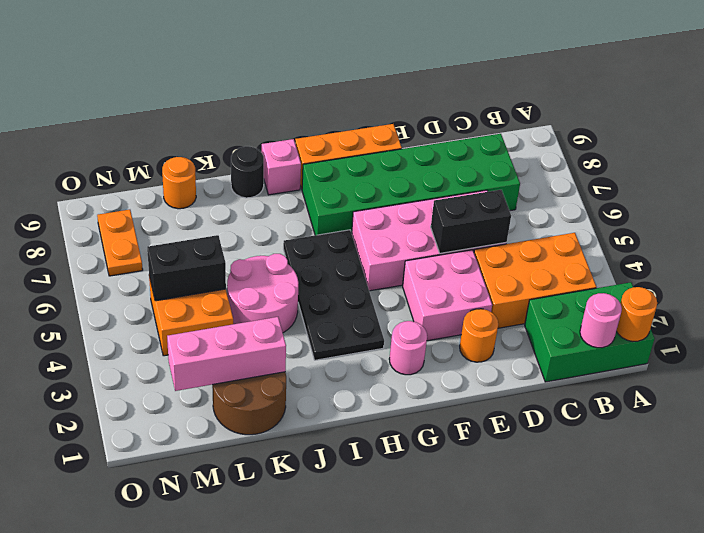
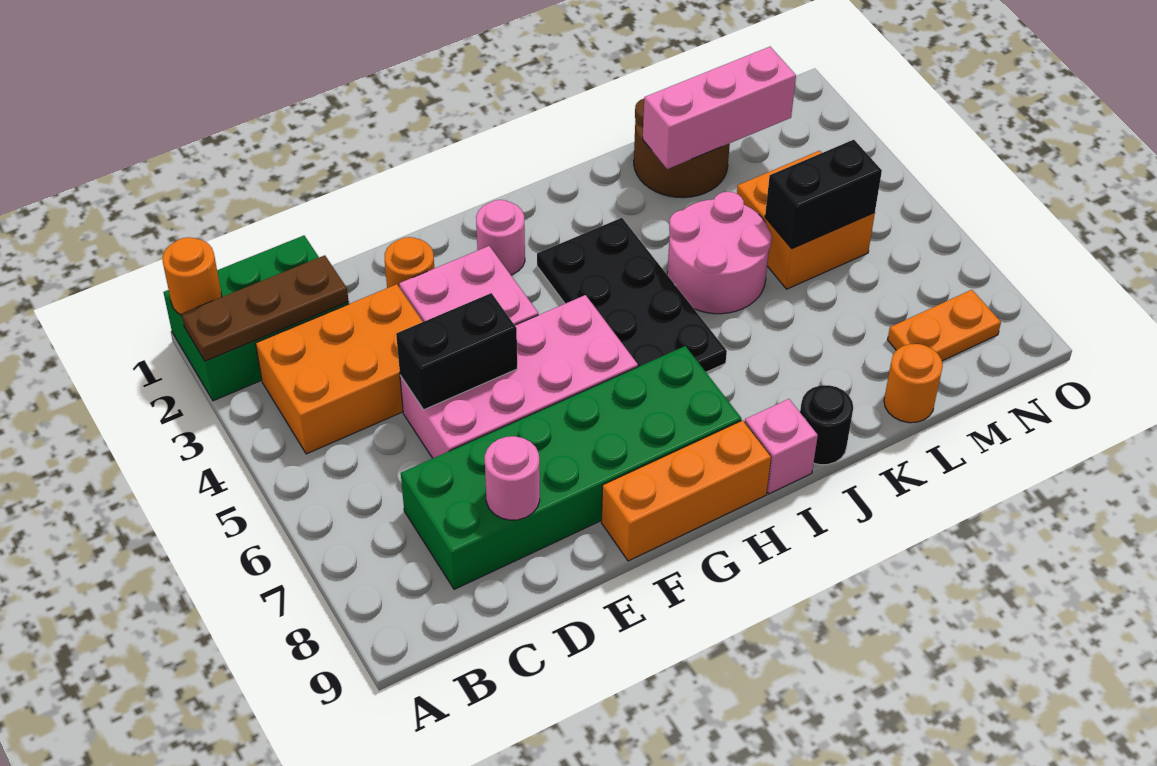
none -> brown 1x3 plate [182,255,349,361]
pink 1x1 round brick [580,293,622,348] -> pink 1x1 round brick moved to [485,436,540,520]
orange 1x2 plate [97,210,143,276] -> orange 1x2 plate turned to [887,290,1001,361]

